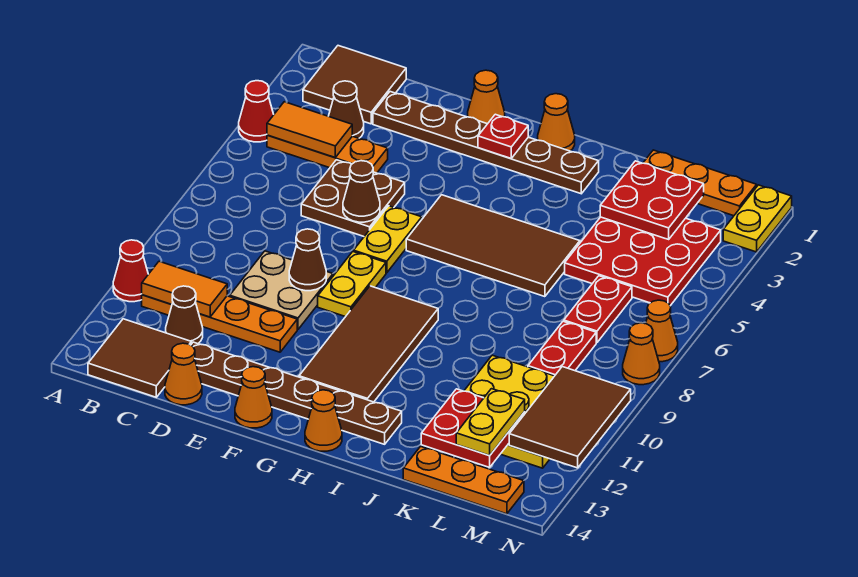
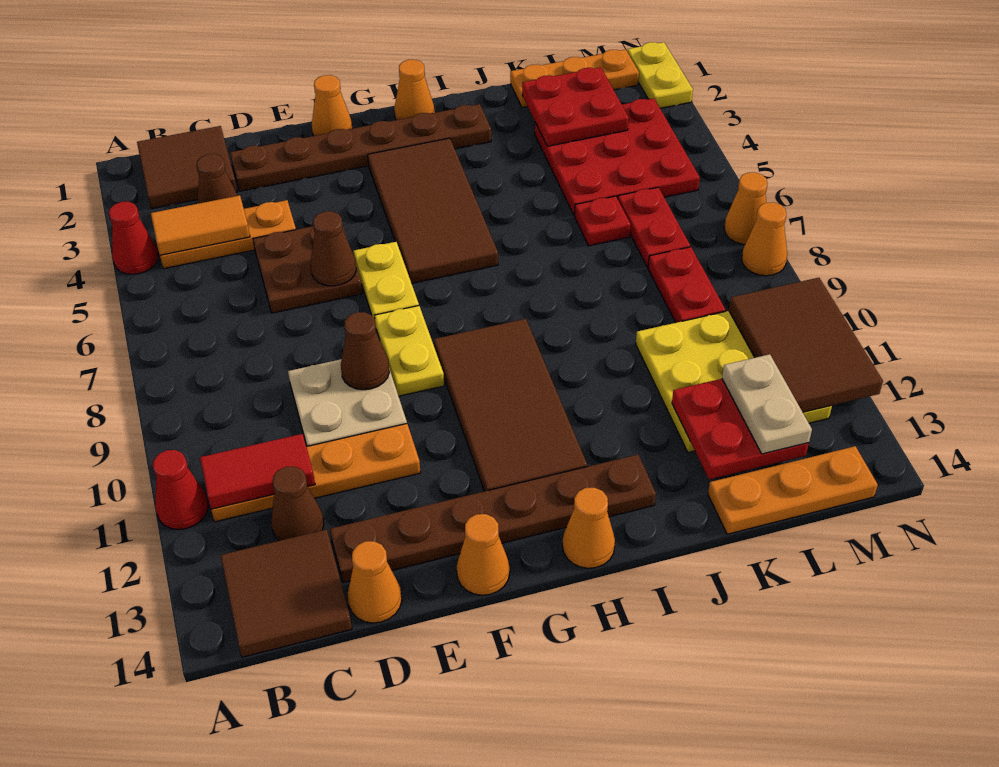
orange 1x2 tile [142,261,227,317] -> red 1x2 tile [200,434,315,509]
red 1x1 plate [478,114,528,158] -> red 1x1 plate moved to [575,196,631,246]
brown 2x4 tile [406,195,580,297] -> brown 2x4 tile turned to [368,138,498,283]
yellow 1x2 plate [456,389,525,456] -> tan 1x2 plate [722,354,812,454]

